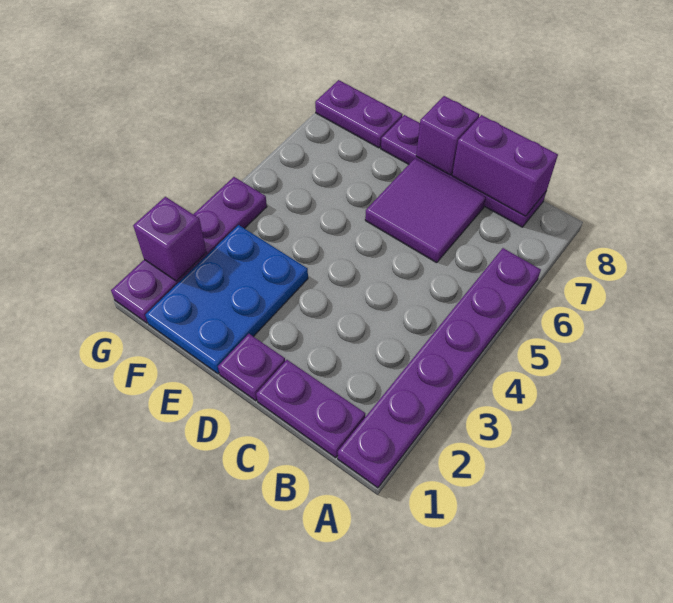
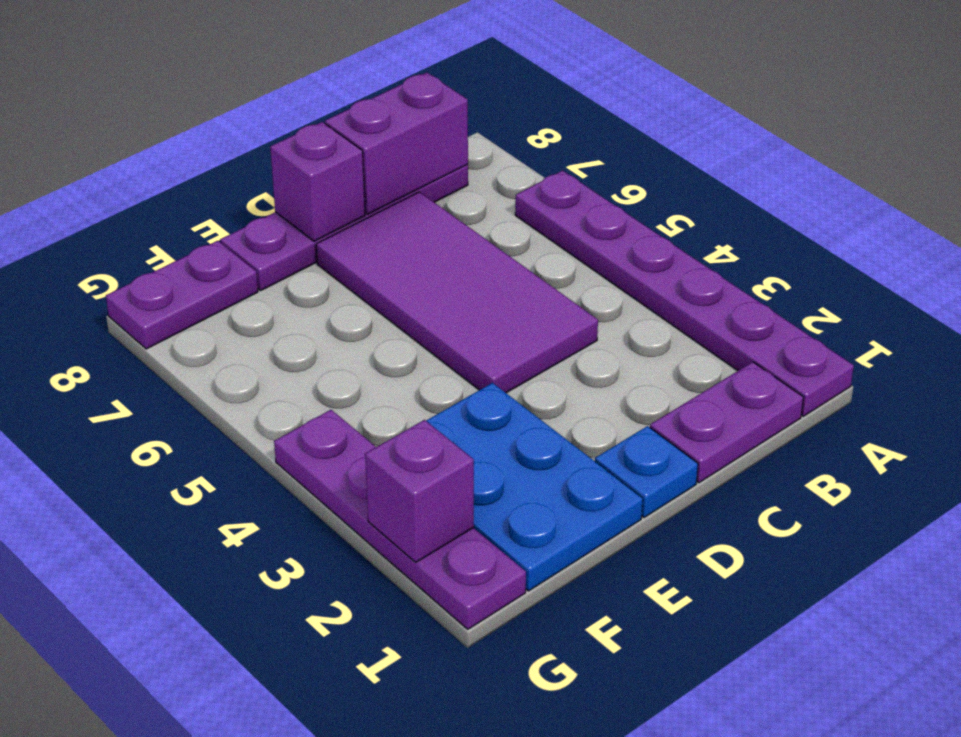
purple 2x2 tile [365,158,486,263] -> purple 2x4 tile [316,192,598,393]
purple 1x1 plate [218,334,285,401] -> blue 1x1 plate [595,426,698,518]

